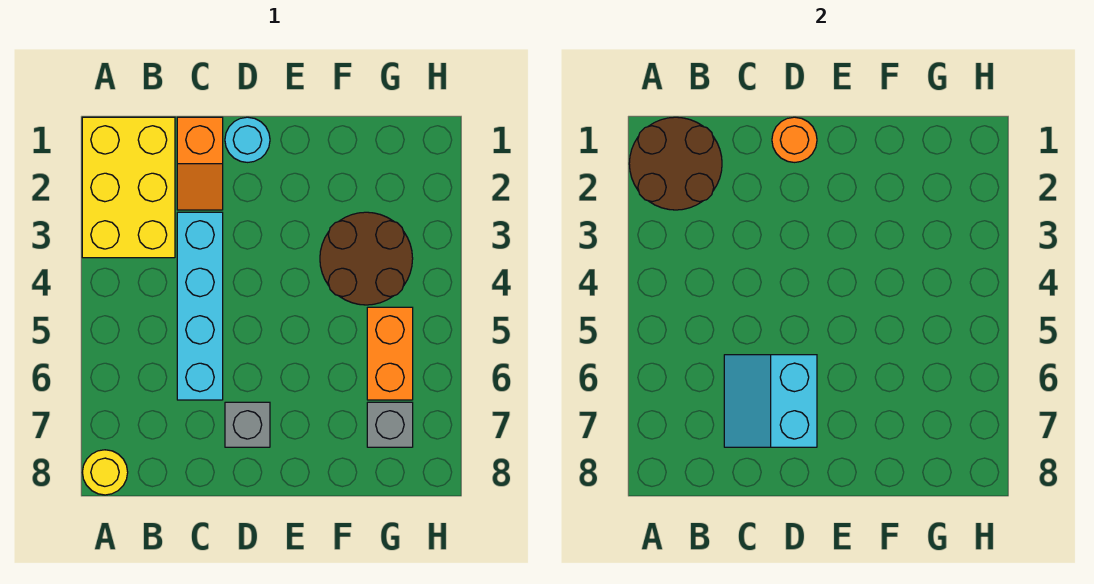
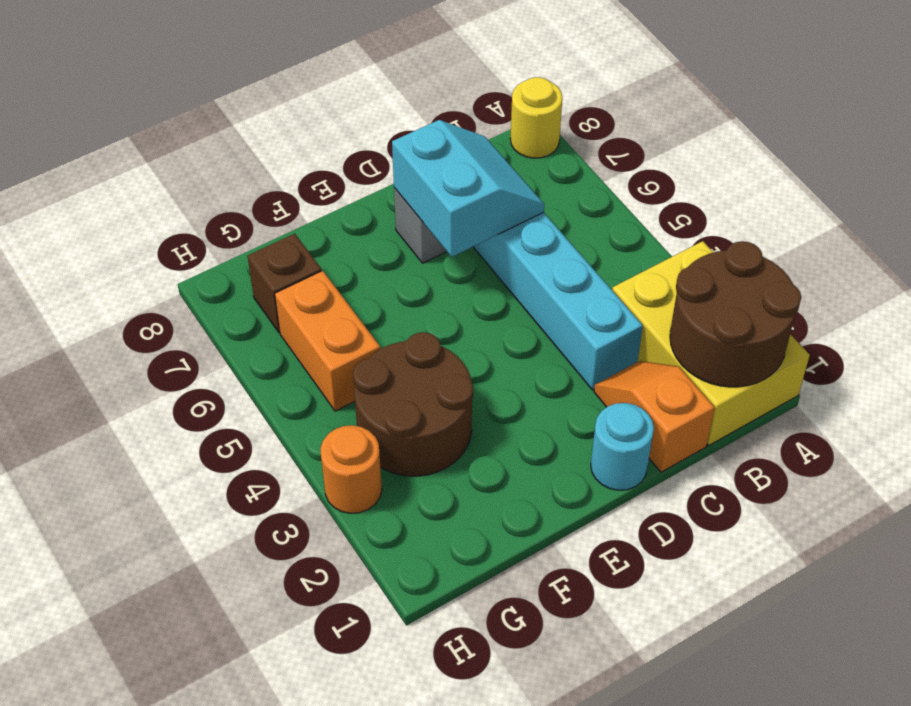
orange 1x1 round brick [772,117,817,162] -> orange 1x1 round brick moved to [321,425,382,513]
grey 1x1 brick [367,402,413,447] -> brown 1x1 brick [247,234,322,333]

